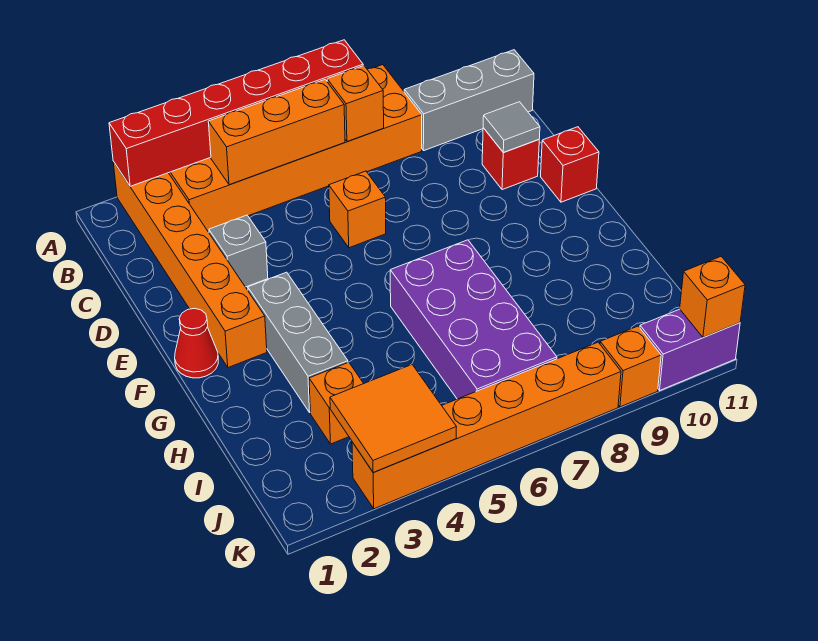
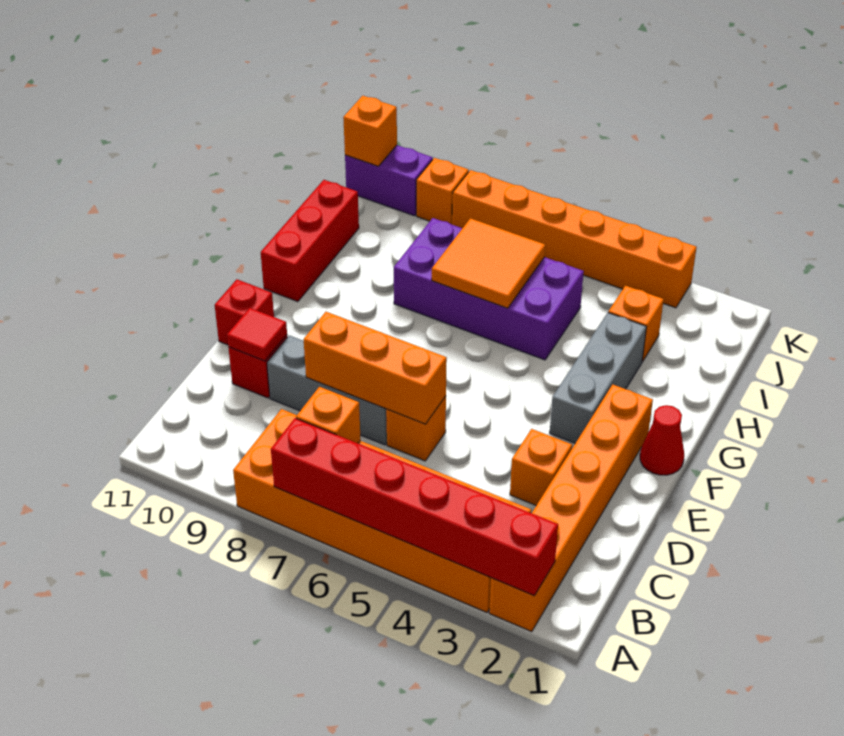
orange 1x3 brick [208,80,345,185] -> orange 1x3 brick moved to [304,312,447,424]
grey 1x3 brick [404,50,534,151] -> grey 1x3 brick moved to [267,335,387,445]
grey 1x1 brick [209,215,268,287] -> orange 1x1 brick [510,429,572,505]
grey 1x1 tile [483,102,540,153] -> red 1x1 tile [227,308,287,361]
purple 2x4 brick [390,240,557,399] -> purple 2x4 brick turned to [394,218,584,360]
none -> red 1x3 brick [261,180,359,302]
orange 2x2 tile [330,365,456,472] -> orange 2x2 tile moved to [432,218,545,308]

